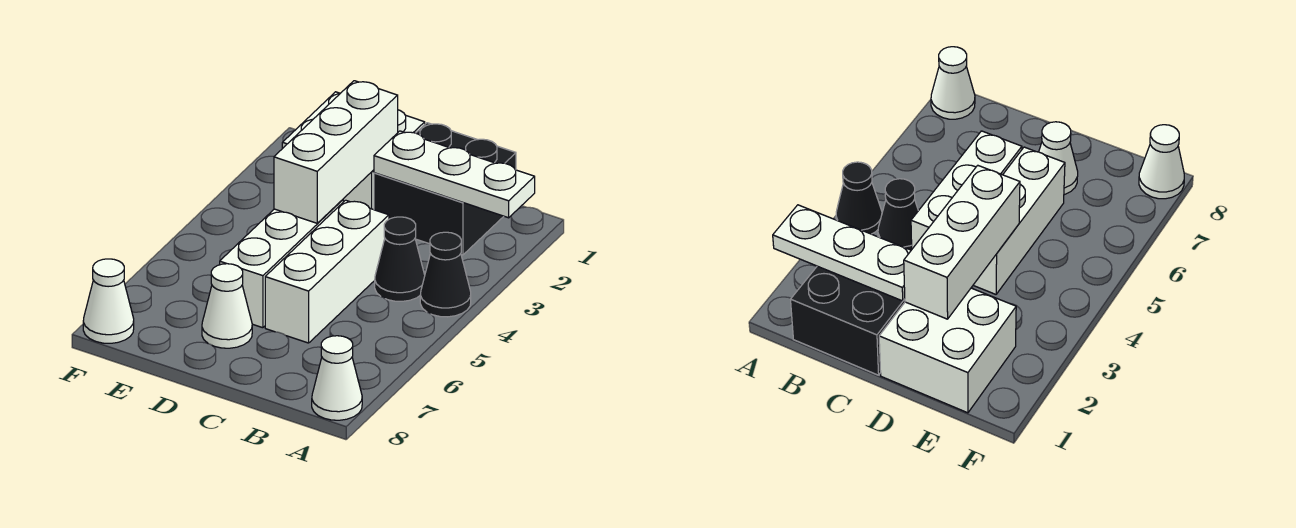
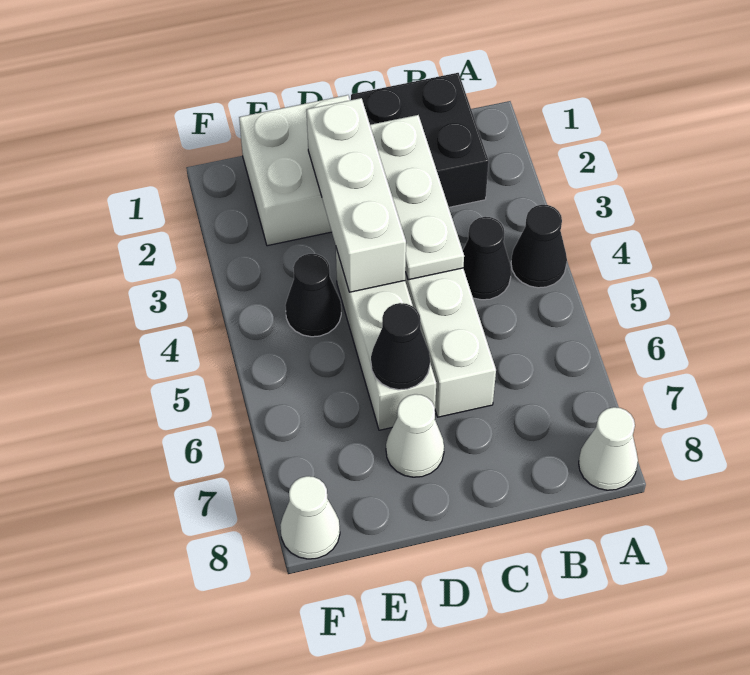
white 1x3 plate [374,131,535,218] -> white 1x3 plate turned to [370,115,464,280]
none -> black 1x1 cone [371,303,430,390]
none -> black 1x1 cone [285,254,341,337]

